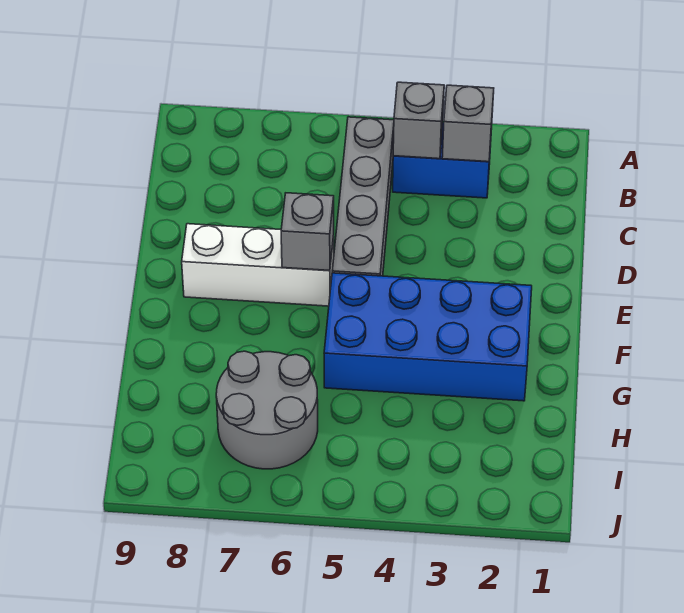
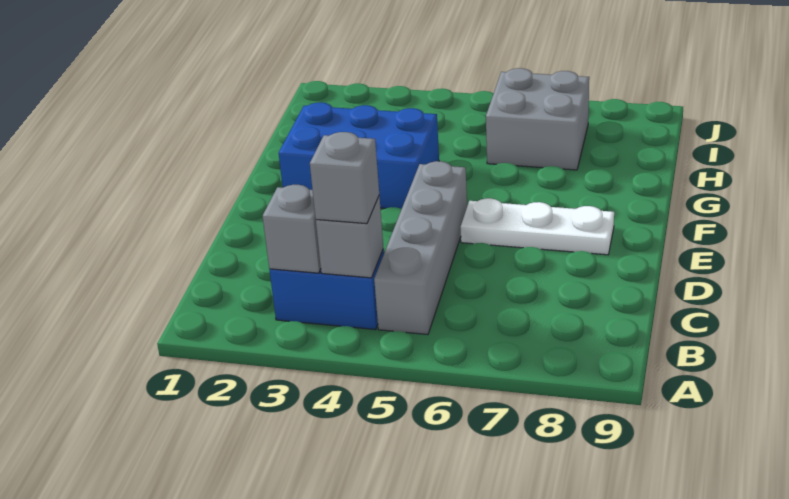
white 1x3 brick [182,224,334,306] -> white 1x3 plate [460,198,614,255]
grey 1x1 brick [281,193,334,271] -> grey 1x1 brick moved to [310,132,379,224]
blue 2x4 brick [324,273,532,401] -> blue 2x3 brick [279,102,439,209]
grey 2x2 round brick [216,351,318,469] -> grey 2x2 brick [486,68,589,170]

